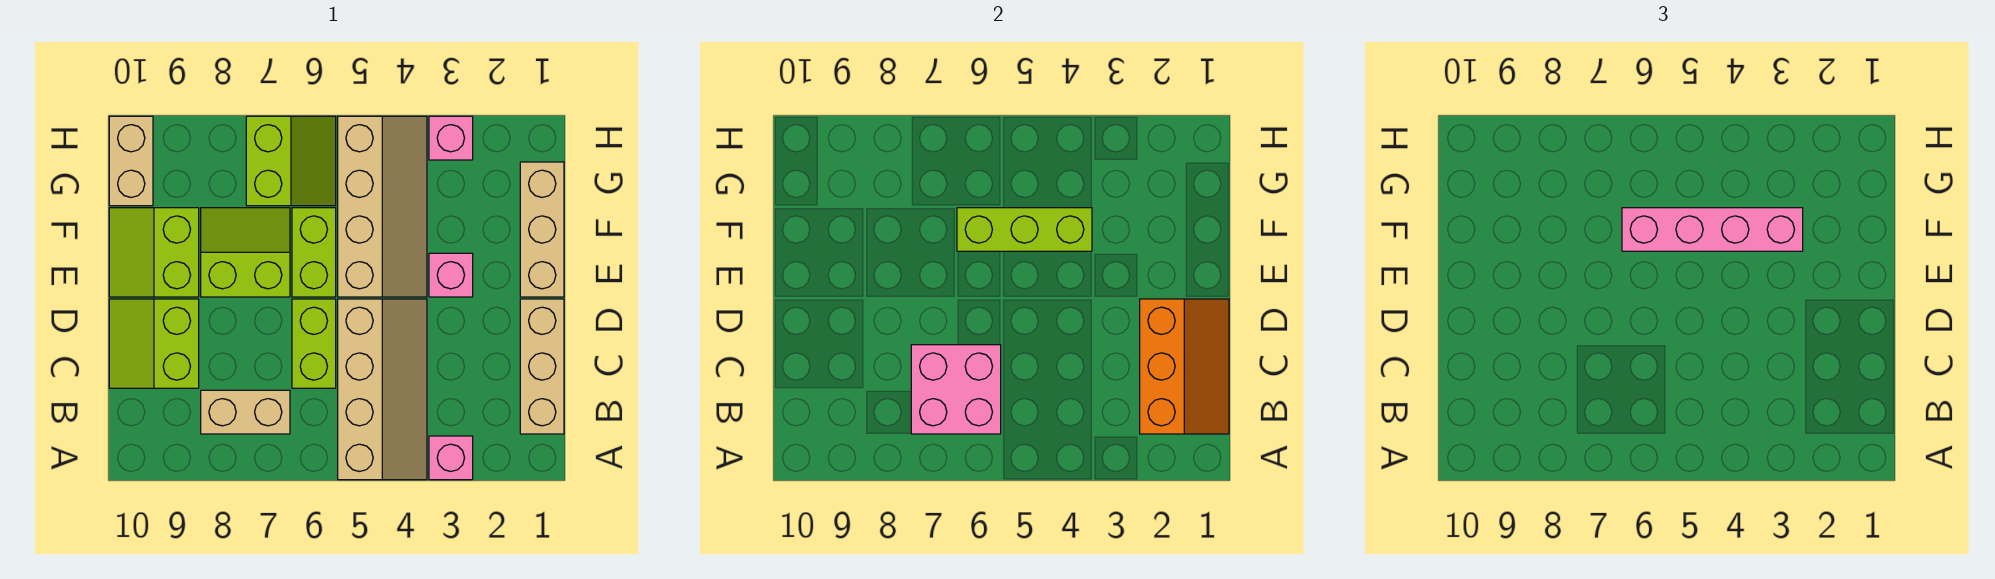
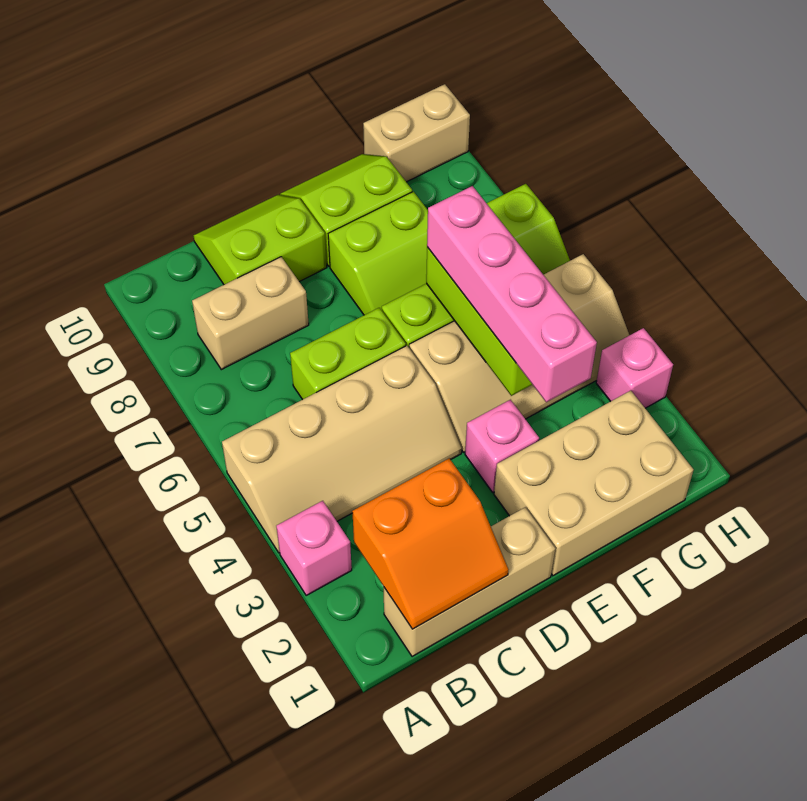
orange 2x3 slope [1140,299,1229,434] -> orange 2x2 slope [352,458,508,629]
pink 2x2 brick [911,345,1001,434] -> none
tan 1x2 brick [201,390,290,434] -> tan 1x2 brick turned to [192,257,309,370]
tan 1x3 brick [520,162,564,297] -> tan 2x3 brick [494,391,694,576]
lime 2x2 slope [201,208,290,297] -> lime 2x2 slope turned to [328,192,428,315]

